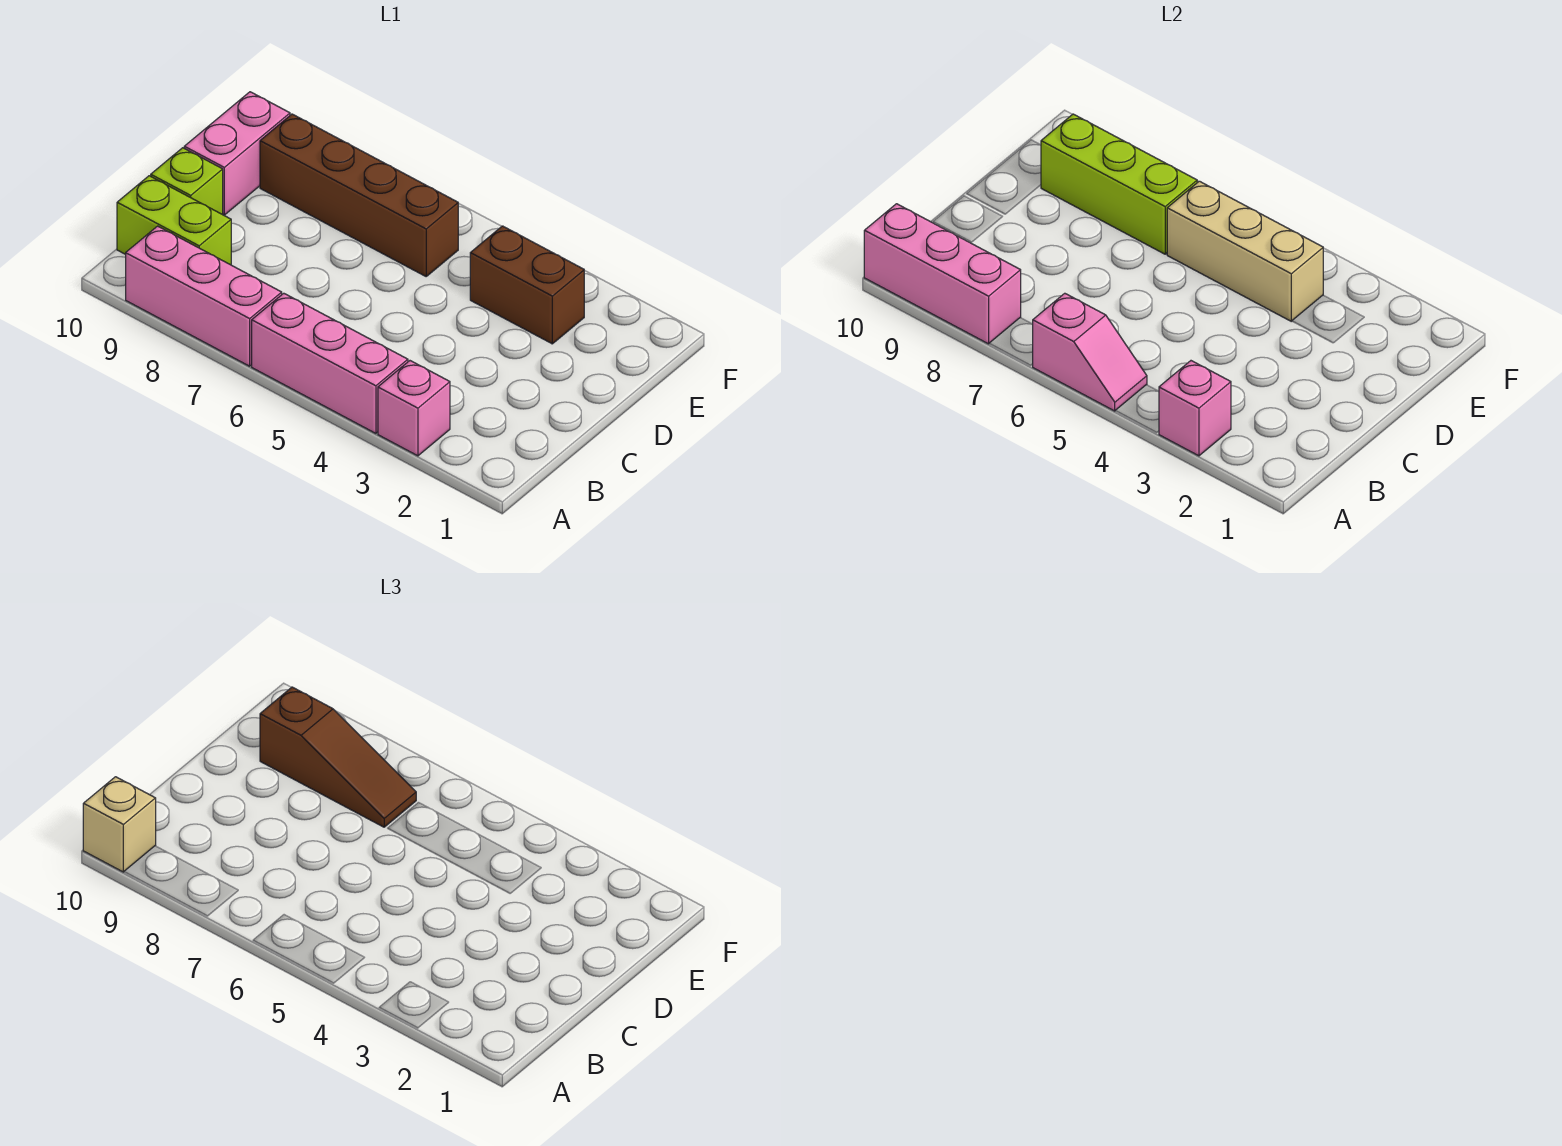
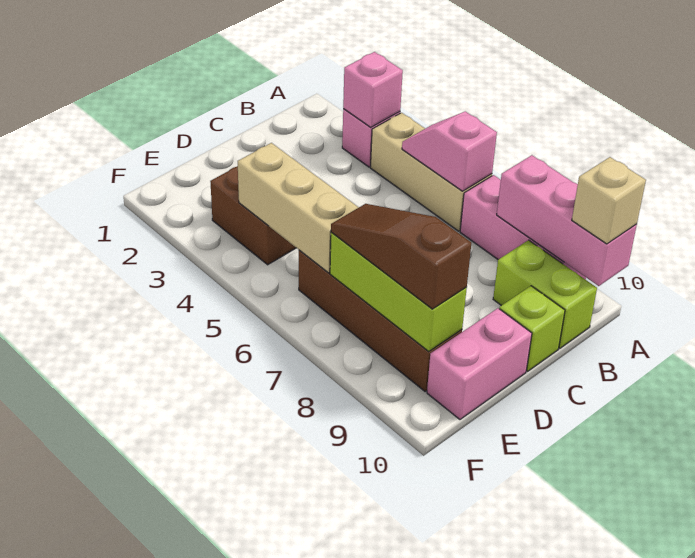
pink 1x3 brick [252,293,408,433] -> tan 1x3 brick [370,113,492,231]

